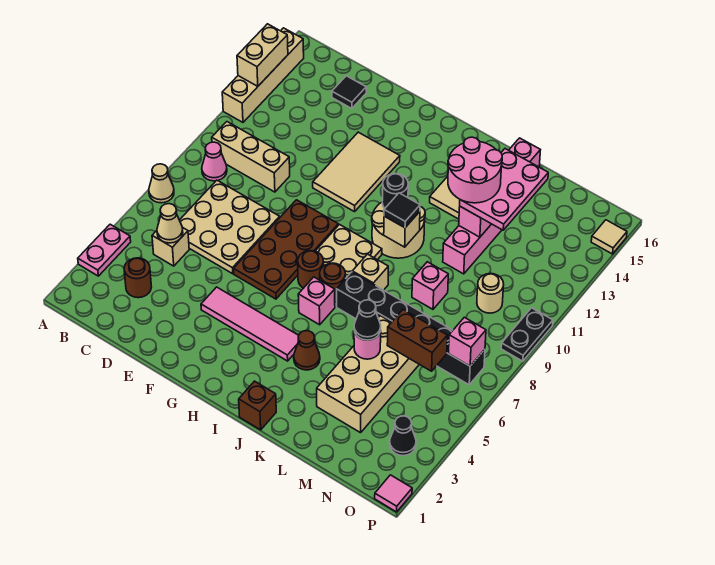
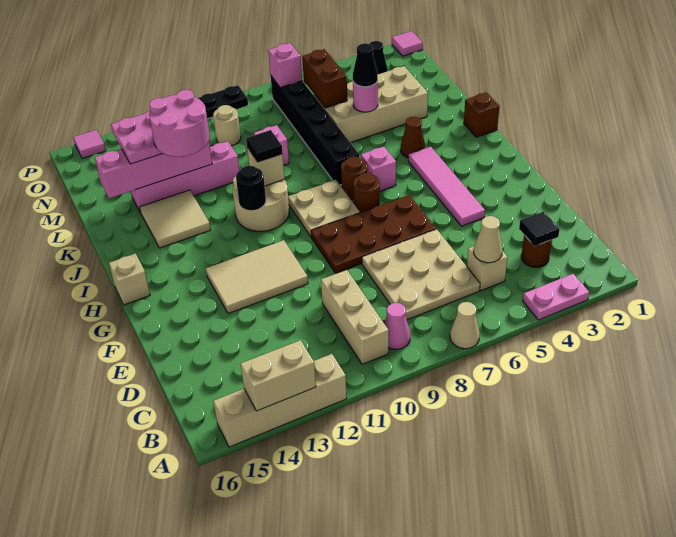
black 1x1 tile [332,76,366,109] -> black 1x1 tile moved to [519,212,560,246]
tan 1x1 brick [352,254,388,290] -> tan 1x1 brick moved to [109,254,150,305]
tan 1x1 tile [591,220,627,254] -> pink 1x1 tile [73,130,106,159]

